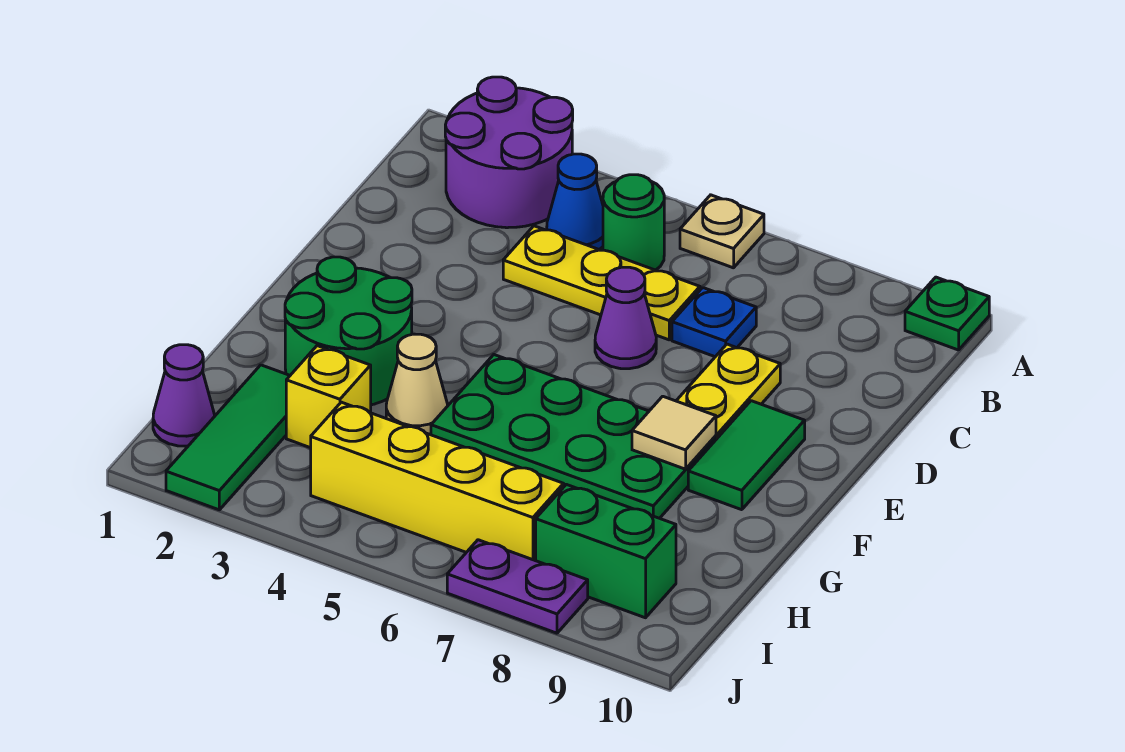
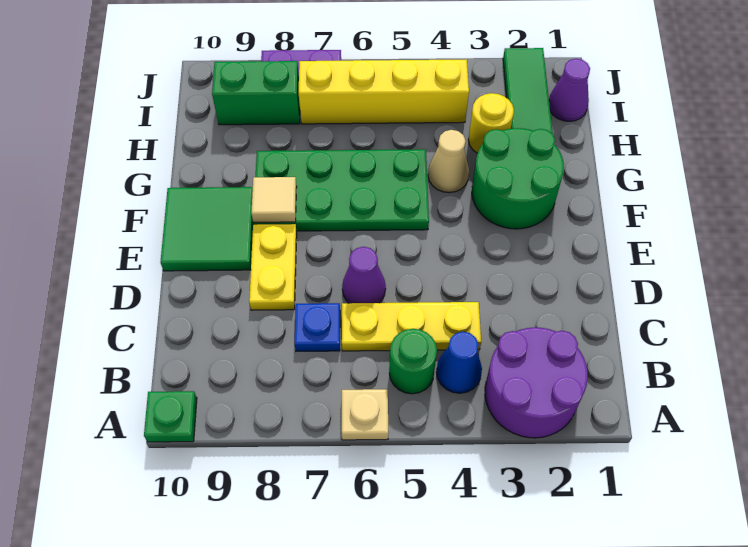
green 1x2 tile [688,401,805,510] -> green 2x2 tile [160,187,253,271]
yellow 1x1 brick [286,346,371,448] -> yellow 1x1 round brick [468,93,514,153]

